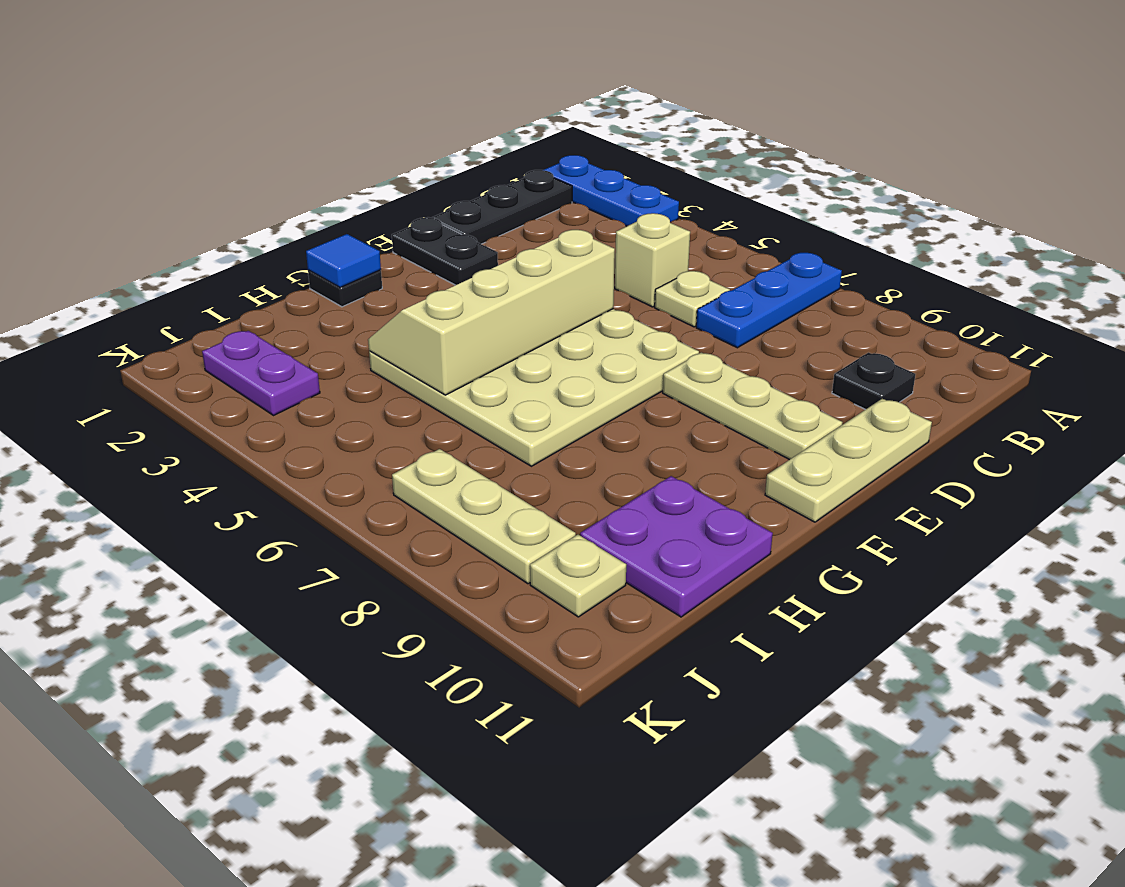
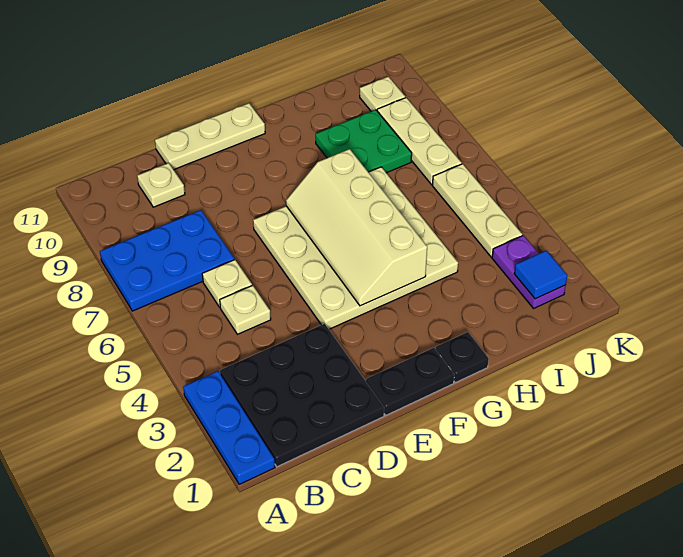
blue 1x3 plate [696,253,842,348] -> blue 2x3 plate [100,210,234,311]
black 1x3 plate [432,170,572,244] -> black 3x3 plate [220,324,384,467]
tan 1x1 brick [615,213,690,307] -> tan 1x1 plate [220,285,271,334]
black 1x1 plate [832,353,915,410] -> tan 1x1 plate [137,163,185,207]
black 1x2 plate [392,217,498,285] -> black 1x2 plate turned to [366,348,454,415]
tan 2x4 slope [368,230,615,395] -> tan 2x4 slope turned to [286,149,427,306]
tan 1x3 plate [663,352,843,460] -> tan 1x3 plate moved to [432,164,522,257]
blue 1x1 tile [306,234,381,288] -> blue 1x1 tile moved to [514,251,567,299]
none -> green 2x2 plate [316,110,412,173]
purple 2x2 plate [580,476,773,617] -> none

